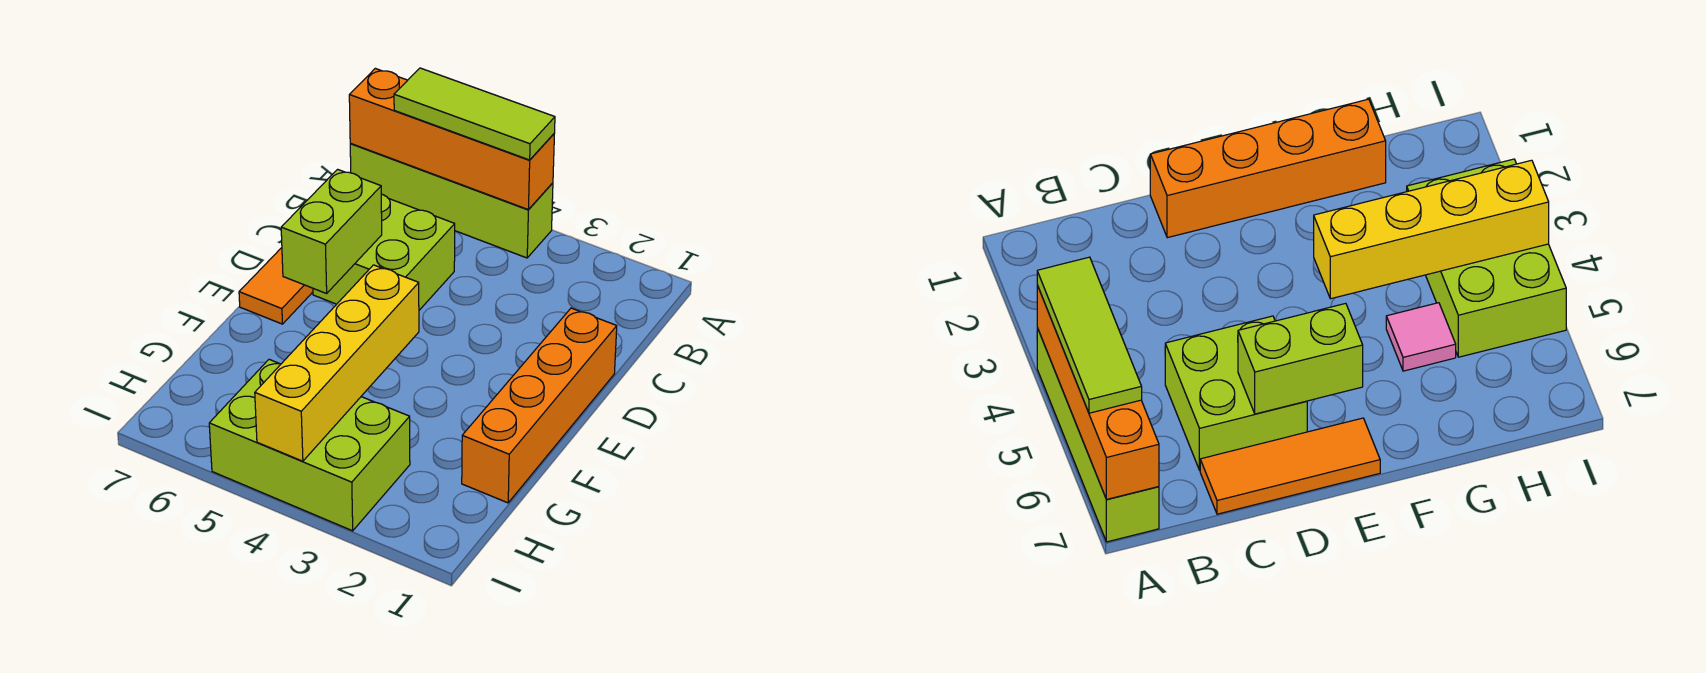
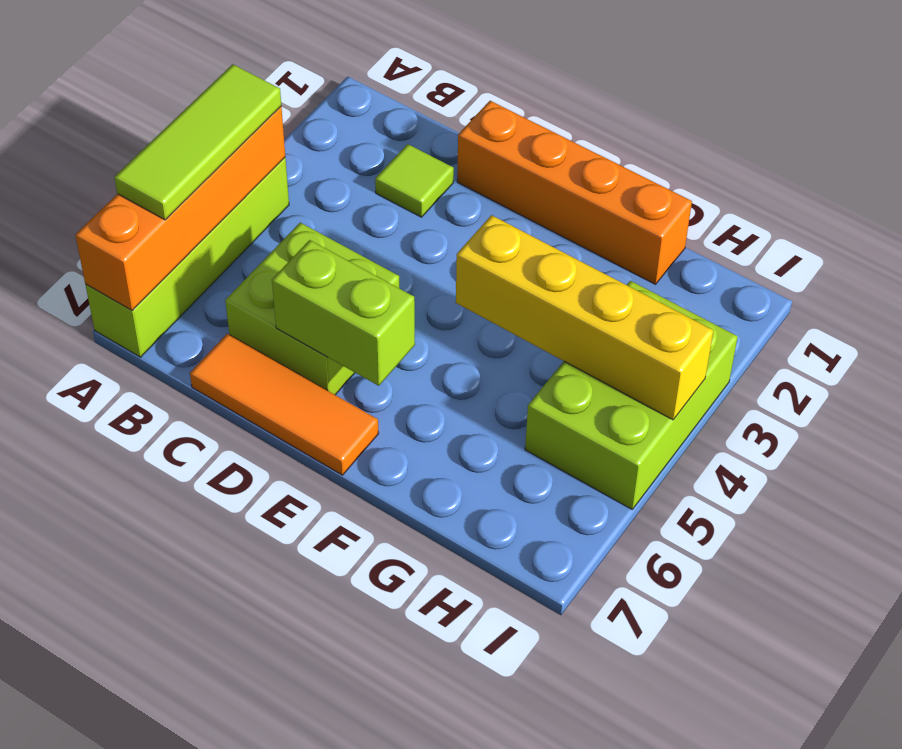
none -> lime 1x1 tile [375,144,454,217]
pink 1x1 tile [1386,303,1456,371] -> none

